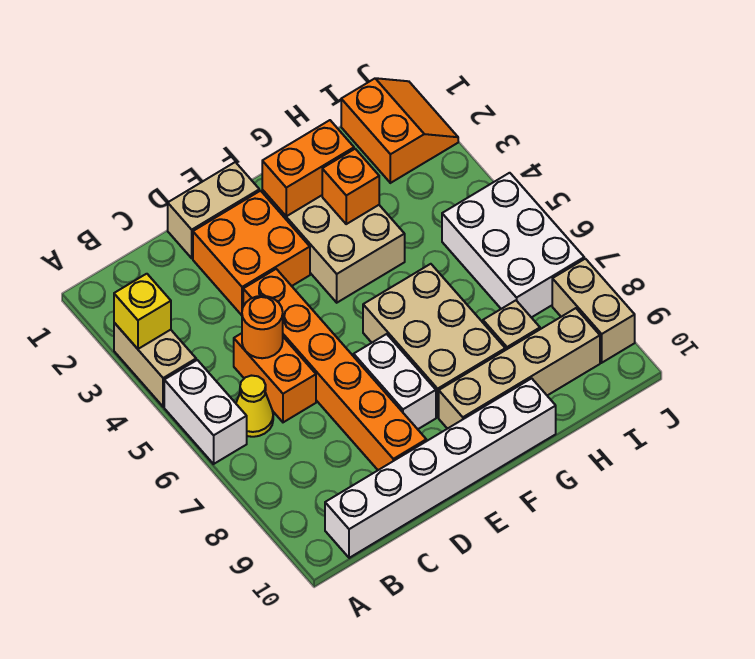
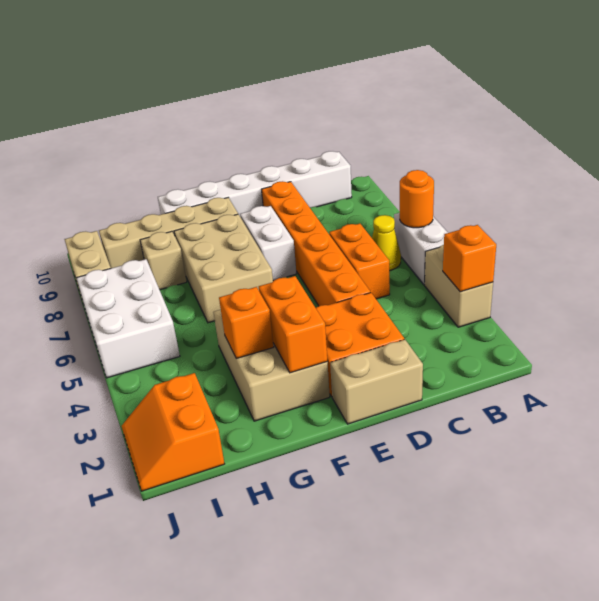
yellow 1x1 brick [114,274,171,349] -> orange 1x1 brick [443,225,496,292]
orange 1x1 round brick [242,296,283,358] -> orange 1x1 round brick moved to [400,170,434,228]
orange 1x2 brick [262,120,354,216] -> orange 1x2 brick turned to [259,276,327,373]

